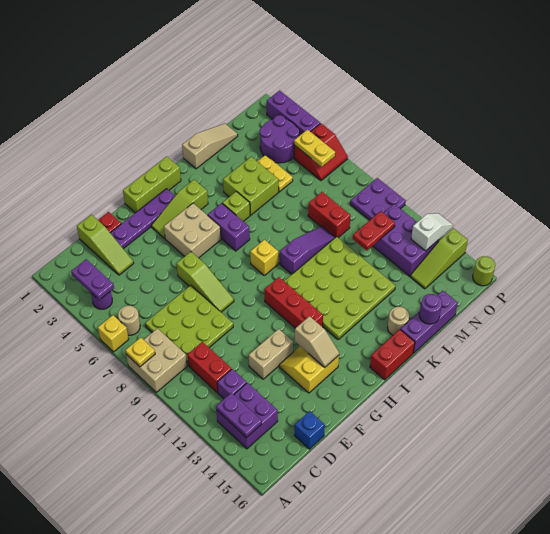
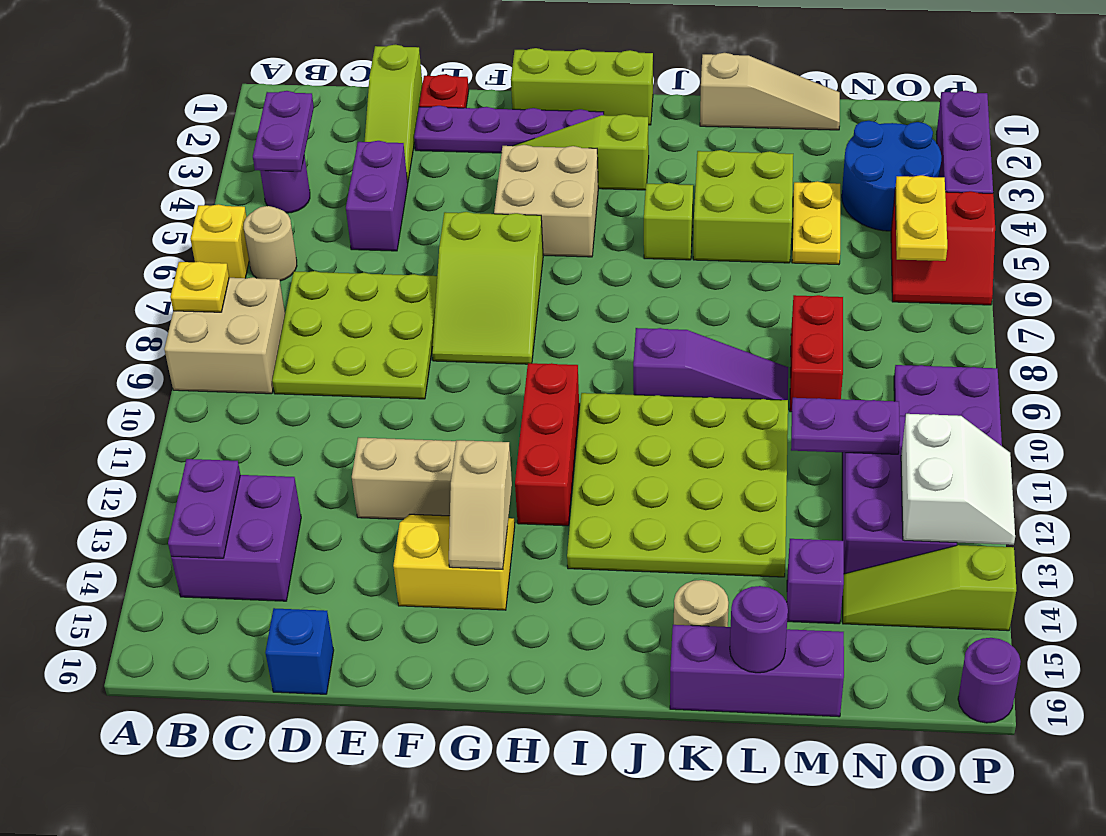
red 1x2 brick [187,342,232,393] -> none
purple 1x1 brick [217,369,247,399] -> purple 1x1 brick moved to [787,539,844,624]
lime 1x3 slope [177,252,234,312] -> lime 2x3 slope [432,212,543,364]
purple 1x2 brick [208,203,250,251] -> purple 1x2 brick moved to [346,141,408,251]
yellow 1x1 brick [250,240,278,275] -> none
red 1x2 brick [370,330,415,380] -> none
red 1x2 plate [353,211,395,250] -> purple 1x2 plate [791,398,900,454]
purple 2x2 round brick [260,115,299,163] -> blue 2x2 round brick [842,121,941,231]
white 1x2 slope [411,213,453,251] -> white 2x2 slope [901,414,1015,545]
lime 1x1 round brick [473,256,495,286] -> purple 1x1 round brick [958,638,1021,723]

